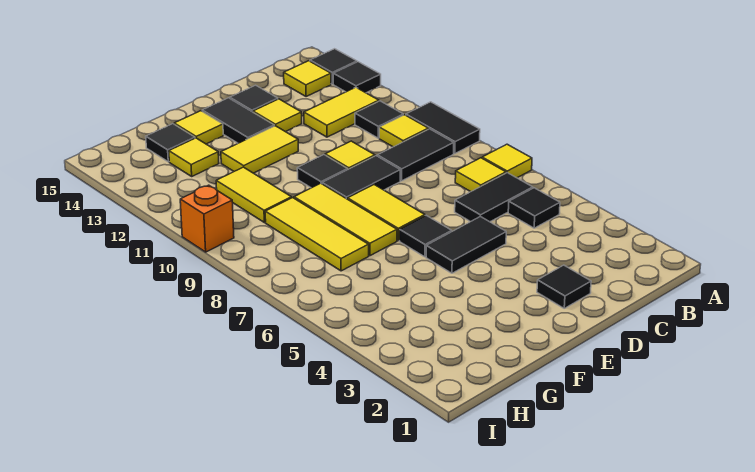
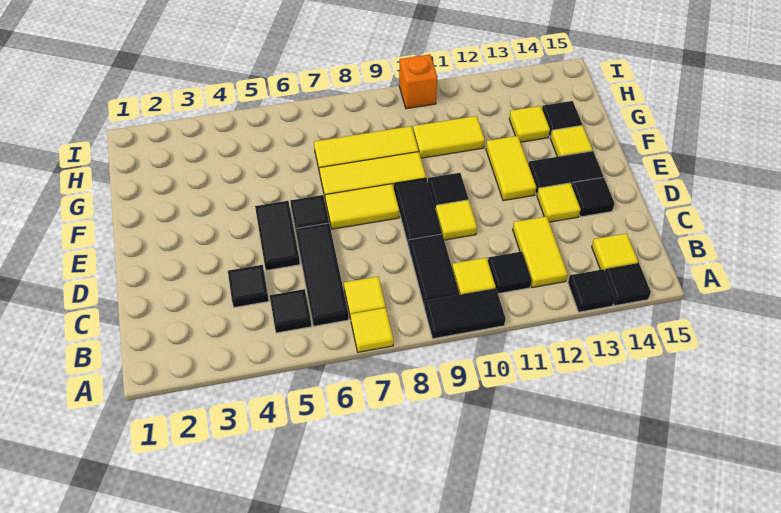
black 1x2 tile [455,173,533,222] -> black 1x3 tile [295,223,349,326]
black 1x1 tile [537,265,591,308] -> black 1x1 tile moved to [228,265,269,308]

